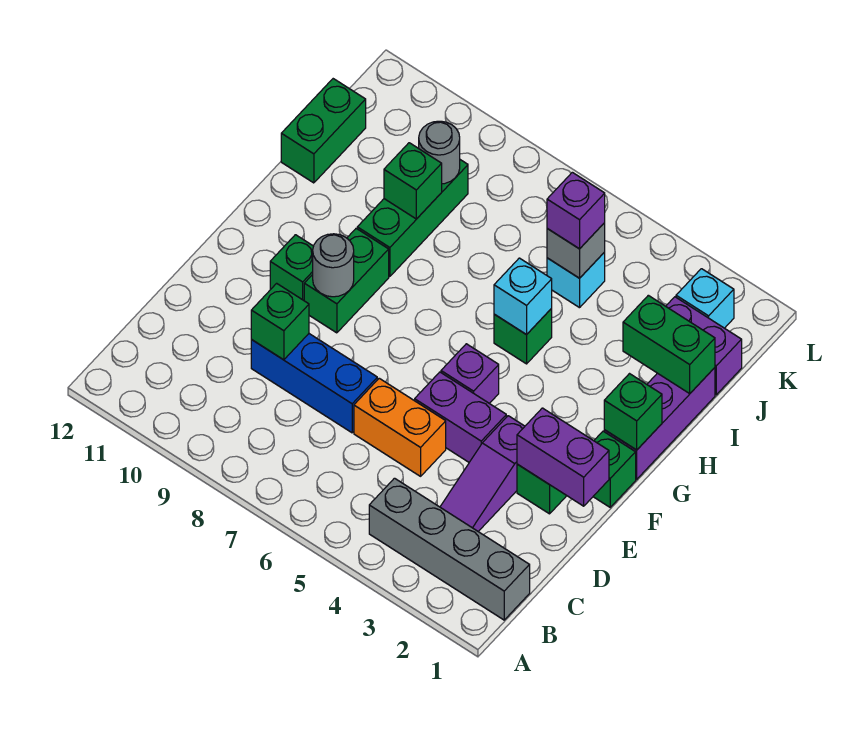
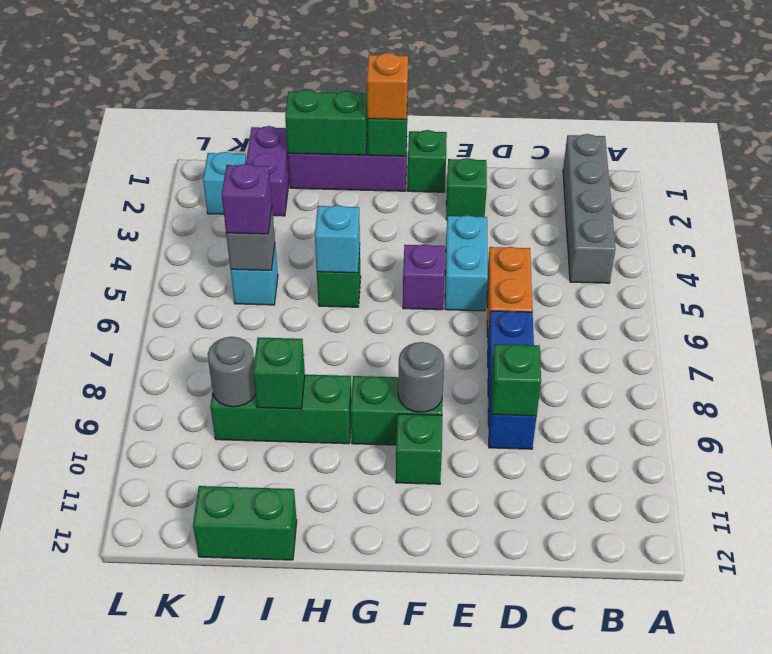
purple 1x3 slope [440,416,525,531] -> none
purple 1x2 brick [517,408,609,506] -> none
purple 1x2 brick [415,372,506,462] -> cyan 1x2 brick [445,215,488,311]
none -> orange 1x1 brick [367,53,408,120]
green 1x2 brick [623,295,715,393] -> green 1x2 brick turned to [285,90,367,155]

